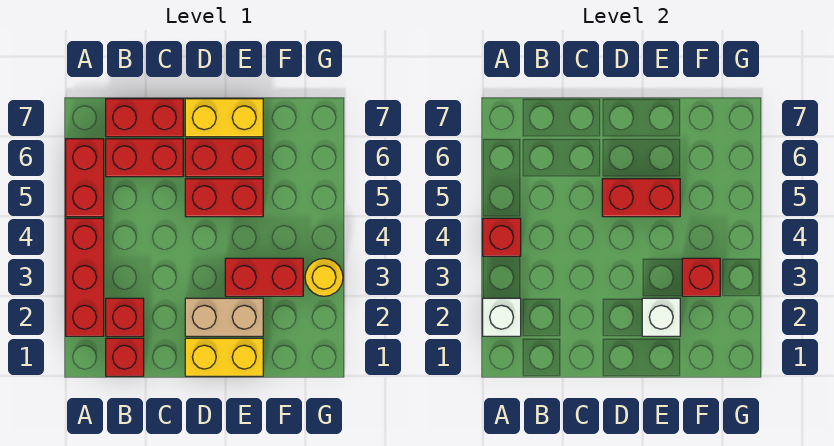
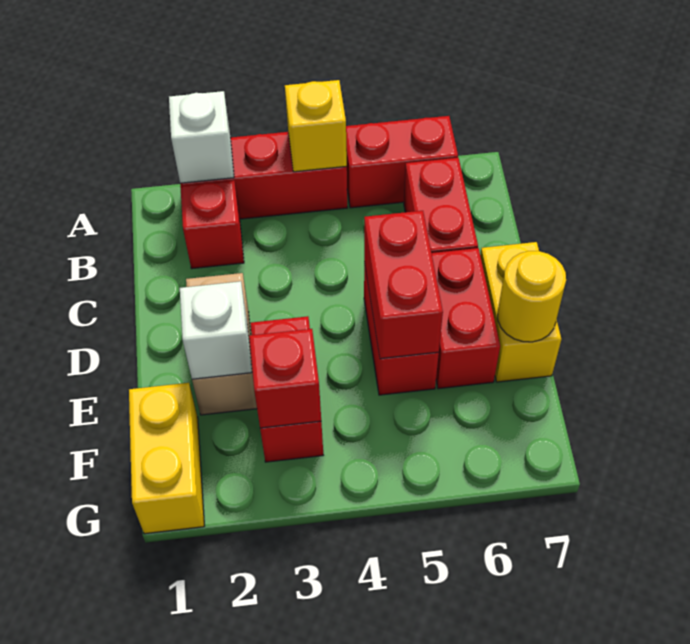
red 1x1 brick [483,218,521,256] -> yellow 1x1 brick [285,80,347,172]
red 1x1 brick [106,338,144,376] -> none
red 1x2 brick [106,99,183,137] -> none
yellow 1x2 brick [185,338,263,376] -> yellow 1x2 brick moved to [129,383,204,534]
yellow 1x1 round brick [305,258,343,296] -> yellow 1x1 round brick moved to [498,251,566,342]

